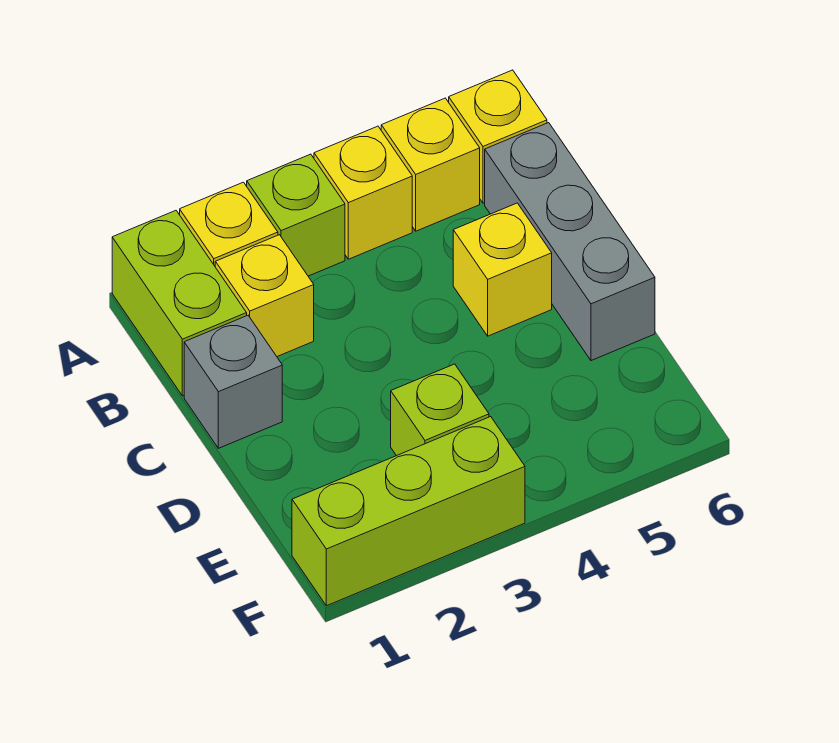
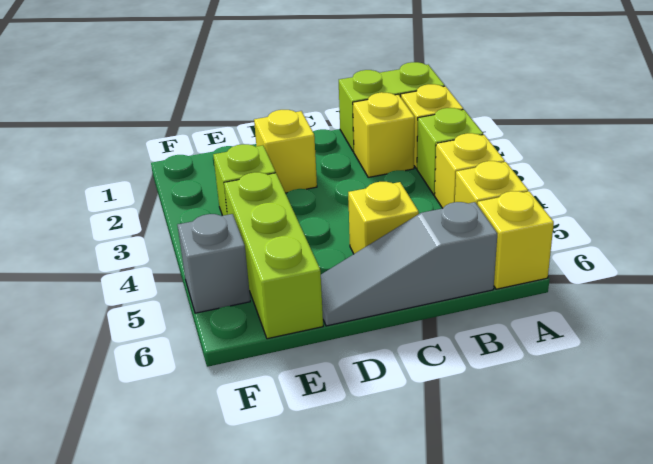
grey 1x3 brick [485,123,655,361] -> grey 1x3 slope [321,202,497,326]
grey 1x1 brick [184,315,282,448] -> grey 1x1 brick moved to [178,214,250,313]
none -> yellow 1x1 brick [254,110,317,193]
lime 1x3 brick [292,417,525,606] -> lime 1x3 brick moved to [224,172,323,339]

